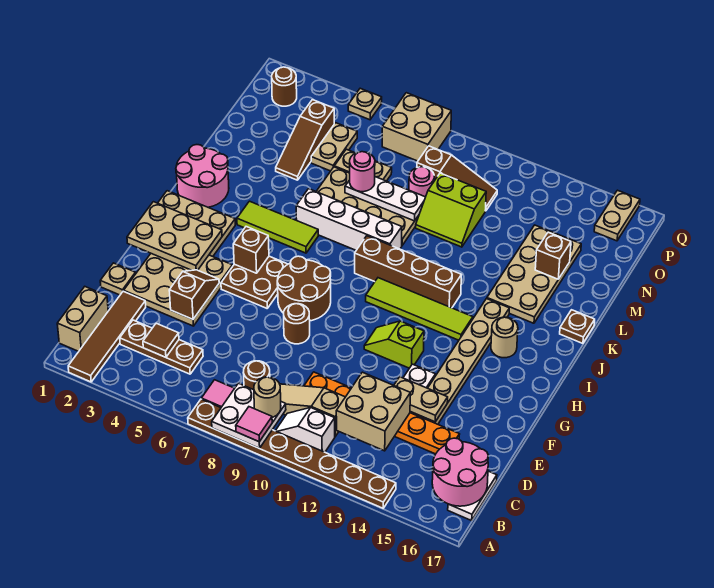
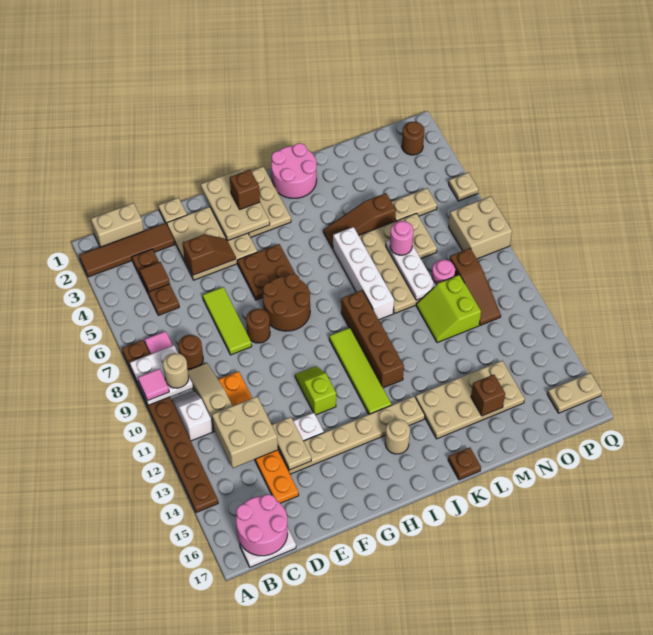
brown 1x1 brick [233,227,269,273] -> brown 1x1 brick moved to [229,170,260,209]
lime 1x3 tile [237,201,318,253] -> lime 1x3 tile moved to [203,287,252,355]
brown 1x3 slope [276,100,334,180] -> brown 1x3 slope moved to [323,193,396,249]

